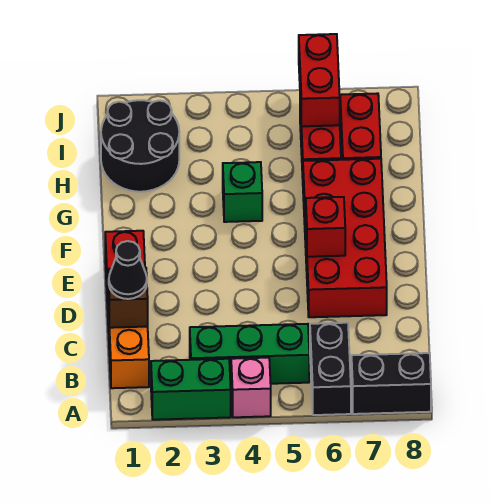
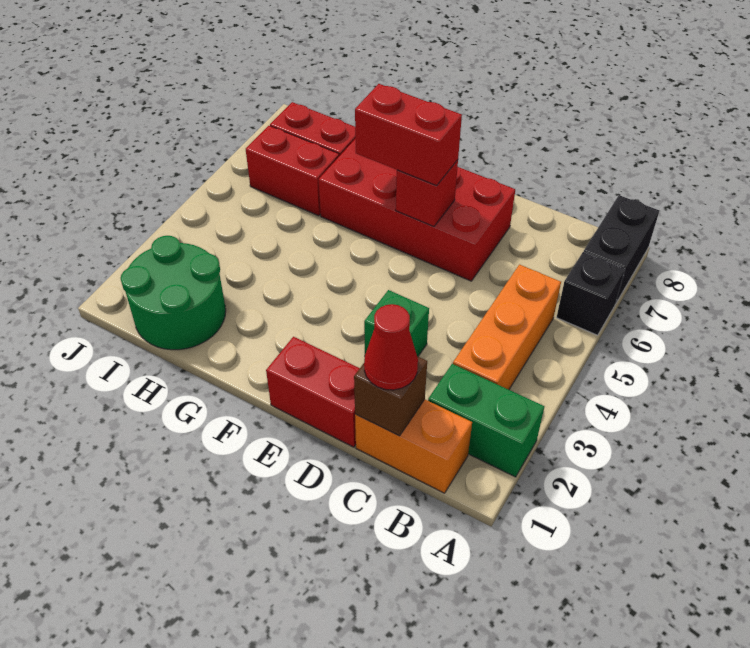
green 1x2 brick [151,359,231,420] -> green 1x2 brick turned to [428,364,544,477]
pink 1x1 brick [231,358,271,417] -> none
black 1x2 brick [310,323,351,415] -> black 1x1 brick [557,252,625,335]
green 1x3 brick [190,324,309,385] -> orange 1x3 brick [453,265,561,390]
black 1x1 cone [109,241,147,299] -> red 1x1 cone [364,304,418,390]
green 1x1 brick [223,162,262,222] -> green 1x1 brick moved to [364,290,429,356]
black 2x2 round brick [101,100,179,192] -> green 2x2 round brick [121,236,226,350]
red 1x2 brick [299,34,340,126] -> red 1x2 brick moved to [355,84,462,186]

